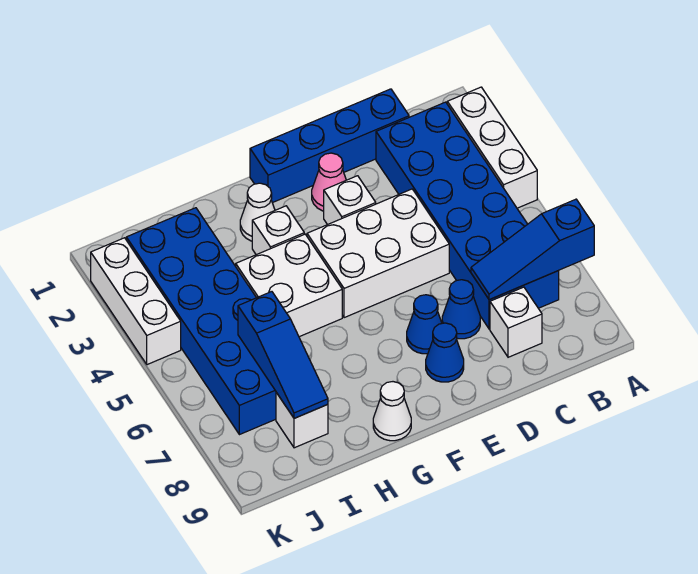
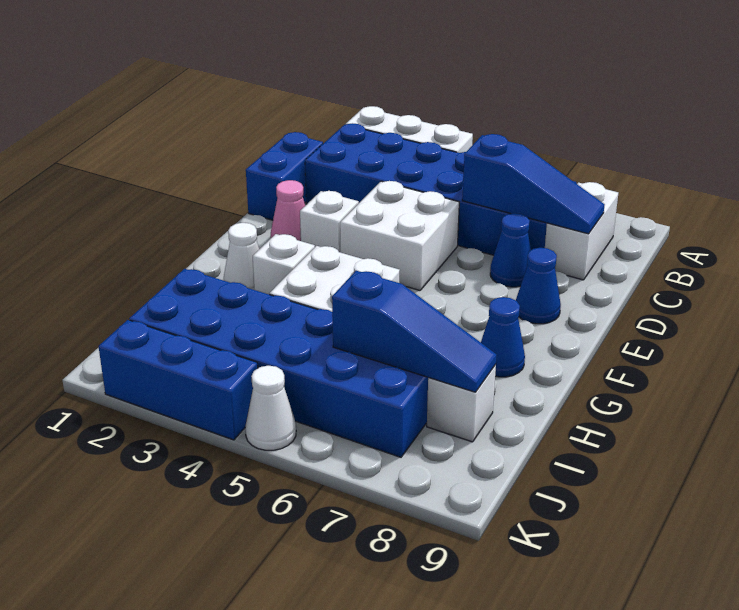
blue 1x3 slope [471,199,594,300] -> blue 1x3 slope turned to [462,134,604,234]
blue 1x4 brick [250,89,409,203] -> blue 1x2 brick [246,132,323,220]
white 1x1 brick [490,287,542,357] -> white 1x2 brick [545,182,618,280]
white 2x3 brick [307,189,449,318] -> white 2x2 brick [340,181,459,290]
blue 1x1 cone [407,295,442,354] -> blue 1x1 cone moved to [481,297,525,377]
white 1x1 cone [373,382,411,441] -> white 1x1 cone moved to [245,366,296,450]
white 1x3 brick [91,238,181,365] -> blue 1x3 brick [99,320,258,440]

